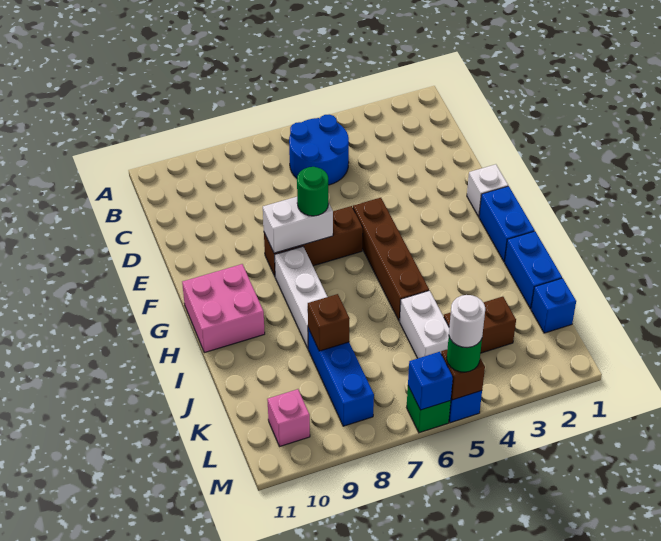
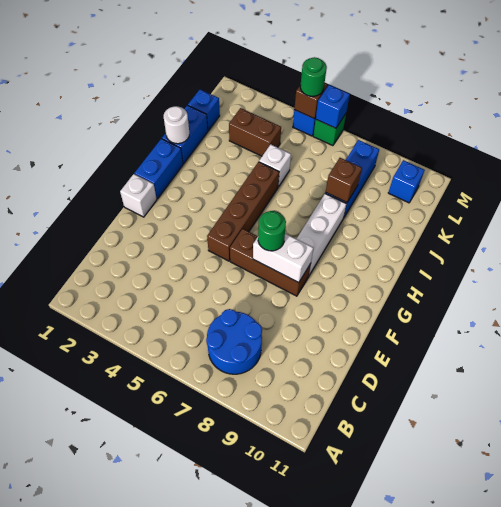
blue 2x2 round brick [289,114,349,185] -> blue 2x2 round brick moved to [206,309,262,374]
pink 2x2 brick [182,264,265,353] -> none
white 1x2 brick [400,291,449,358] -> white 1x1 brick [259,144,291,187]
pink 1x1 brick [267,389,310,447] -> blue 1x1 brick [388,160,425,203]
white 1x1 round brick [449,295,485,348] -> white 1x1 round brick moved to [164,106,189,144]

